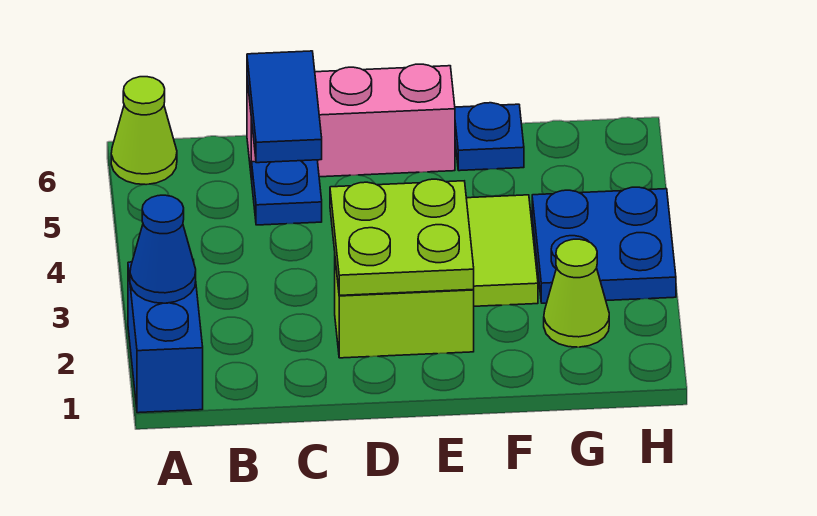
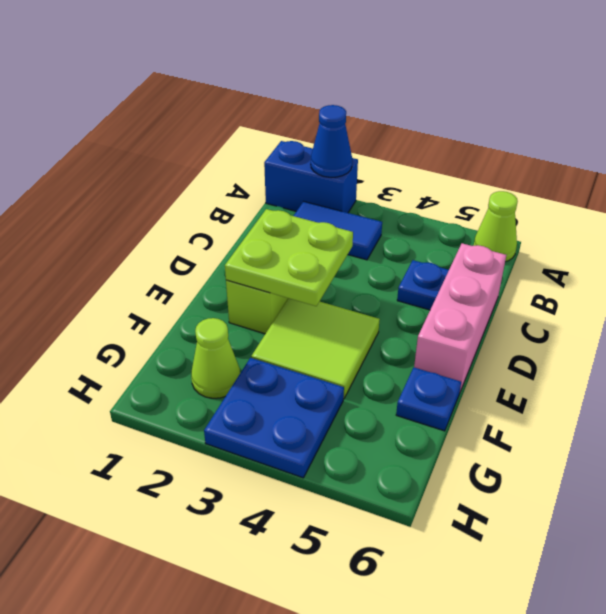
blue 1x2 tile [247,51,322,163] -> blue 1x2 tile moved to [294,202,382,260]

